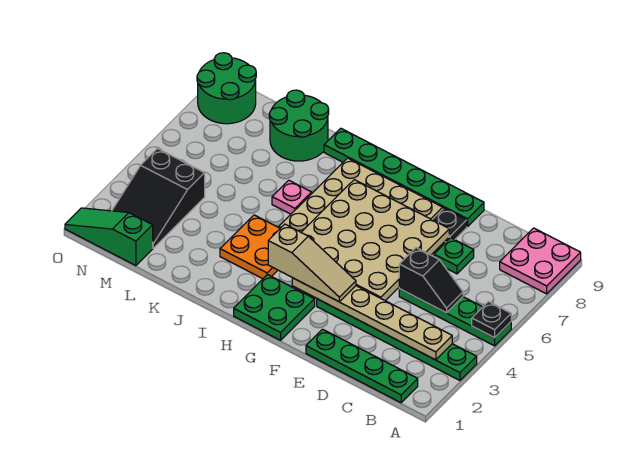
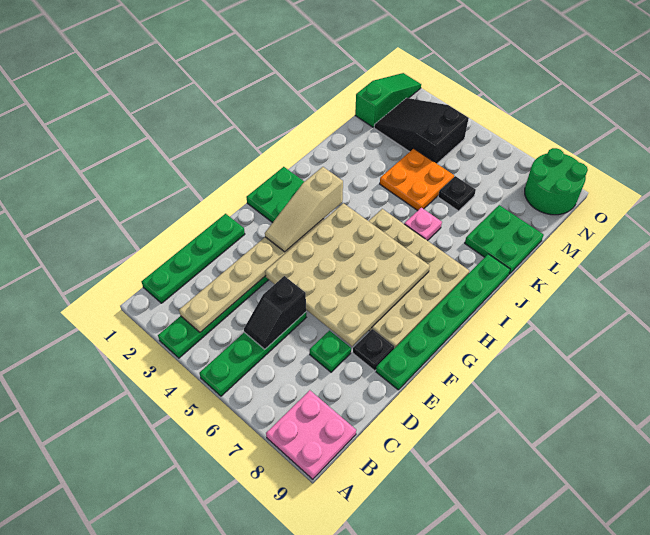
black 1x1 plate [472,302,511,338] -> black 1x1 plate moved to [438,176,476,211]
orange 2x2 plate [220,215,280,279] -> orange 2x2 plate moved to [380,149,454,211]
green 2x2 round brick [269,90,329,161] -> green 2x2 plate [465,205,544,274]

